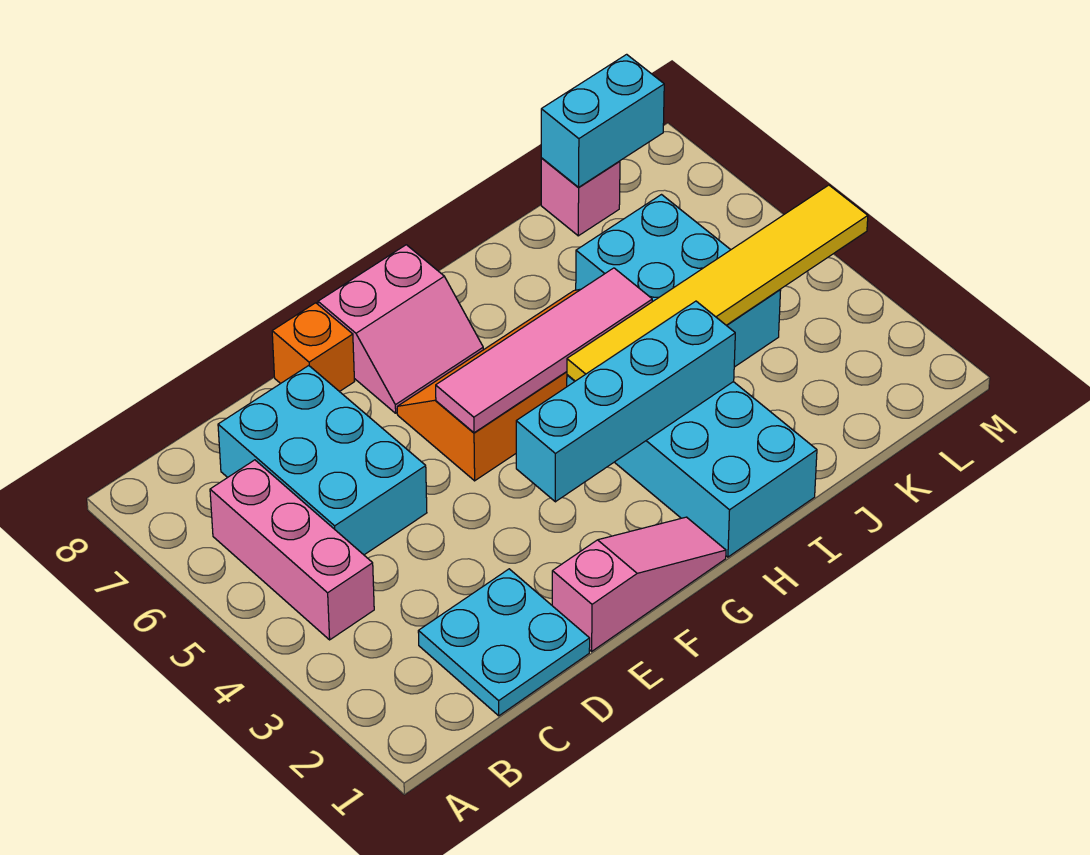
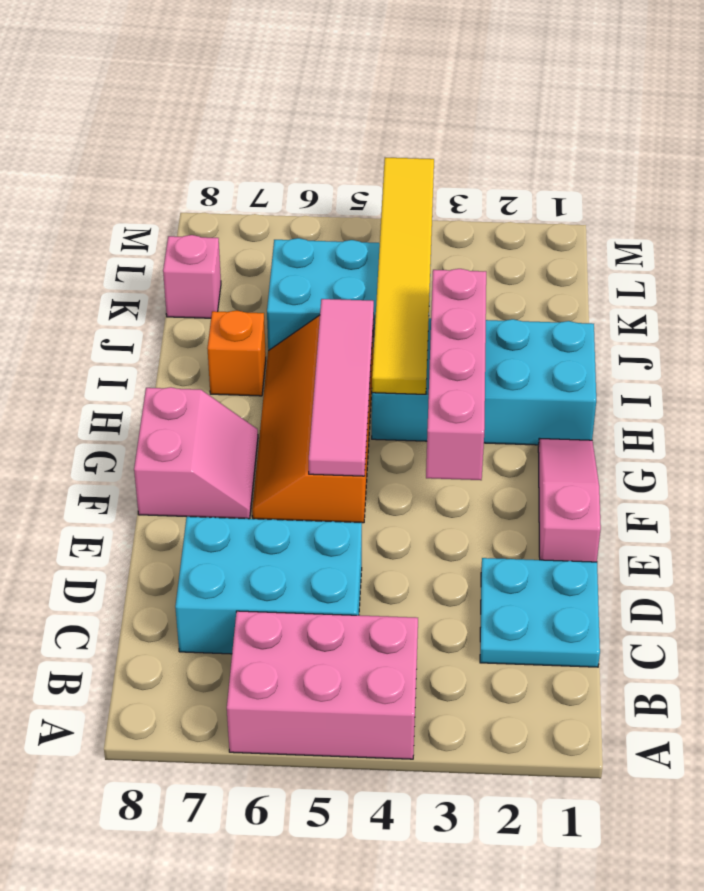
pink 1x3 brick [210,460,374,640] -> pink 2x3 brick [227,611,418,759]
orange 1x1 brick [272,303,355,392] -> orange 1x1 brick moved to [207,310,266,396]
cyan 1x4 brick [516,301,735,502] -> pink 1x4 brick [426,269,486,480]
cyan 1x2 brick [541,54,664,187] -> none

